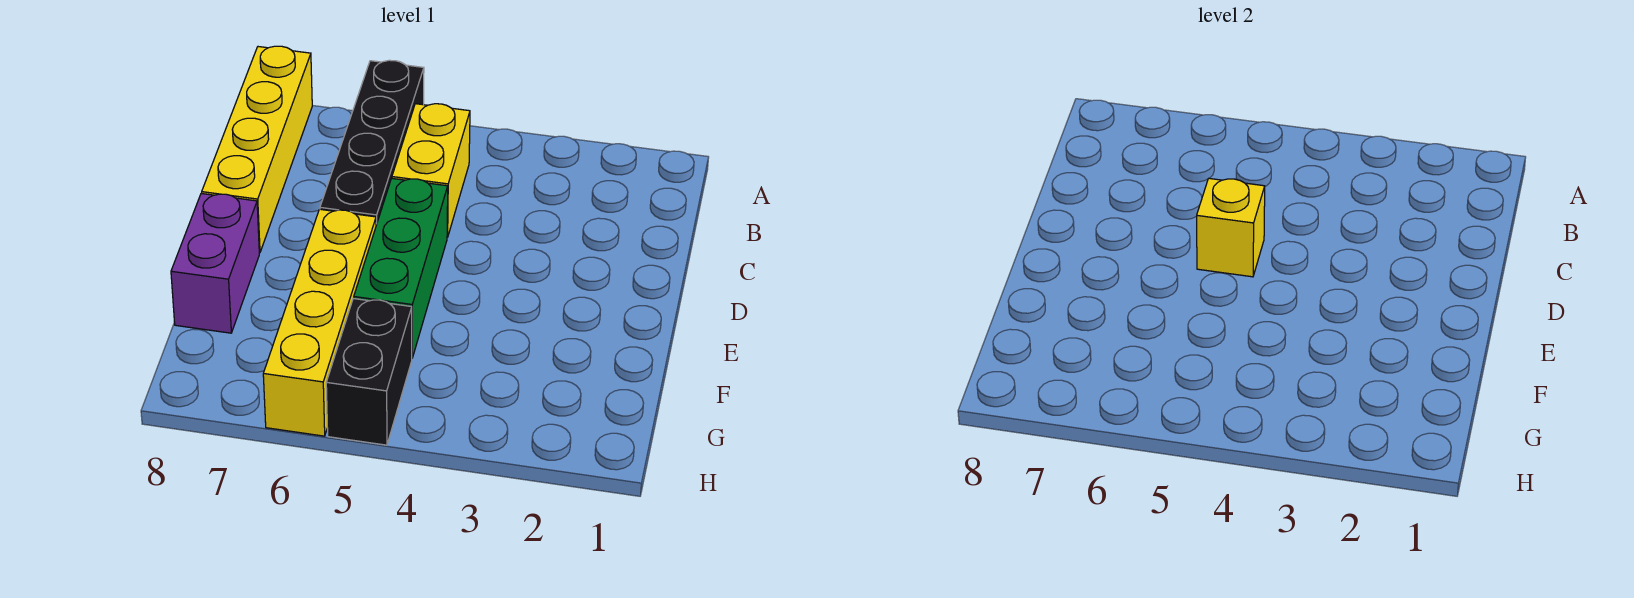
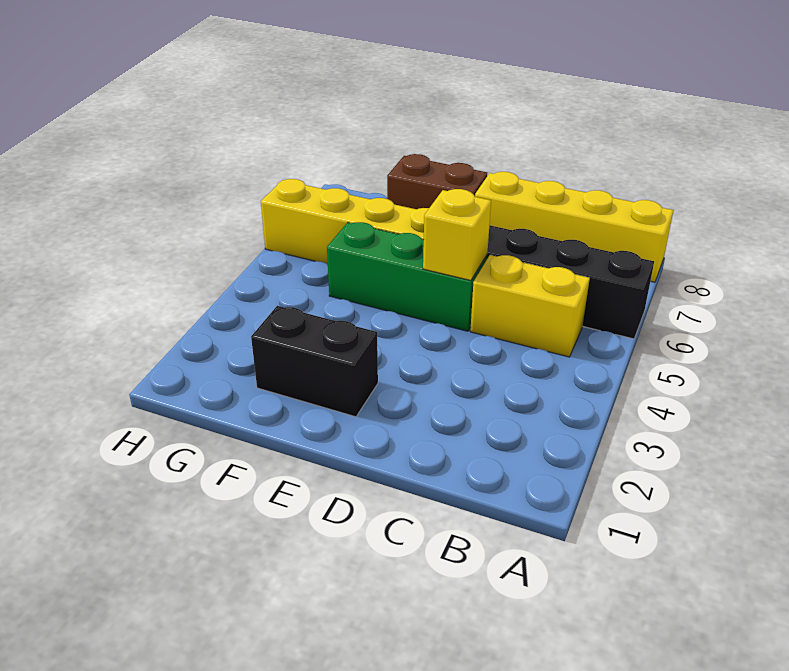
purple 1x2 brick [171,193,259,333] -> brown 1x2 brick [387,154,487,209]
black 1x2 brick [326,298,412,445] -> black 1x2 brick moved to [251,306,378,417]

